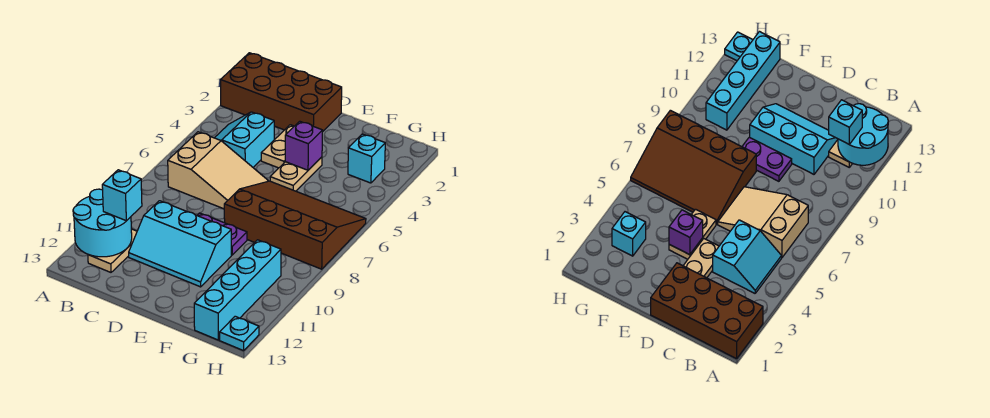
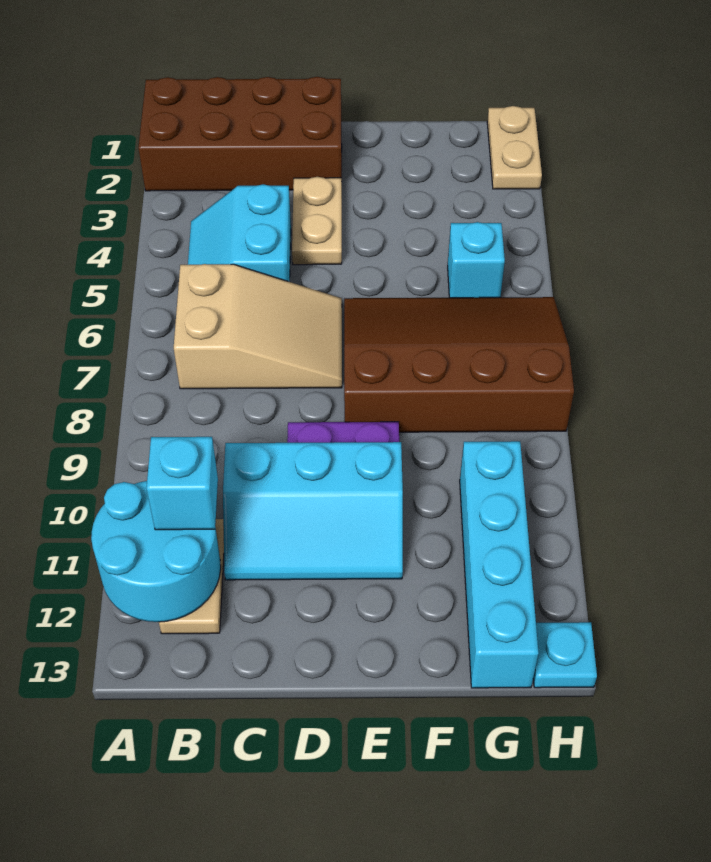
tan 1x2 plate [270,157,322,191] -> tan 1x2 plate moved to [487,106,542,189]
purple 1x1 brick [285,121,323,170] -> none
cyan 1x1 brick [348,134,385,183] -> cyan 1x1 brick moved to [448,222,505,298]

